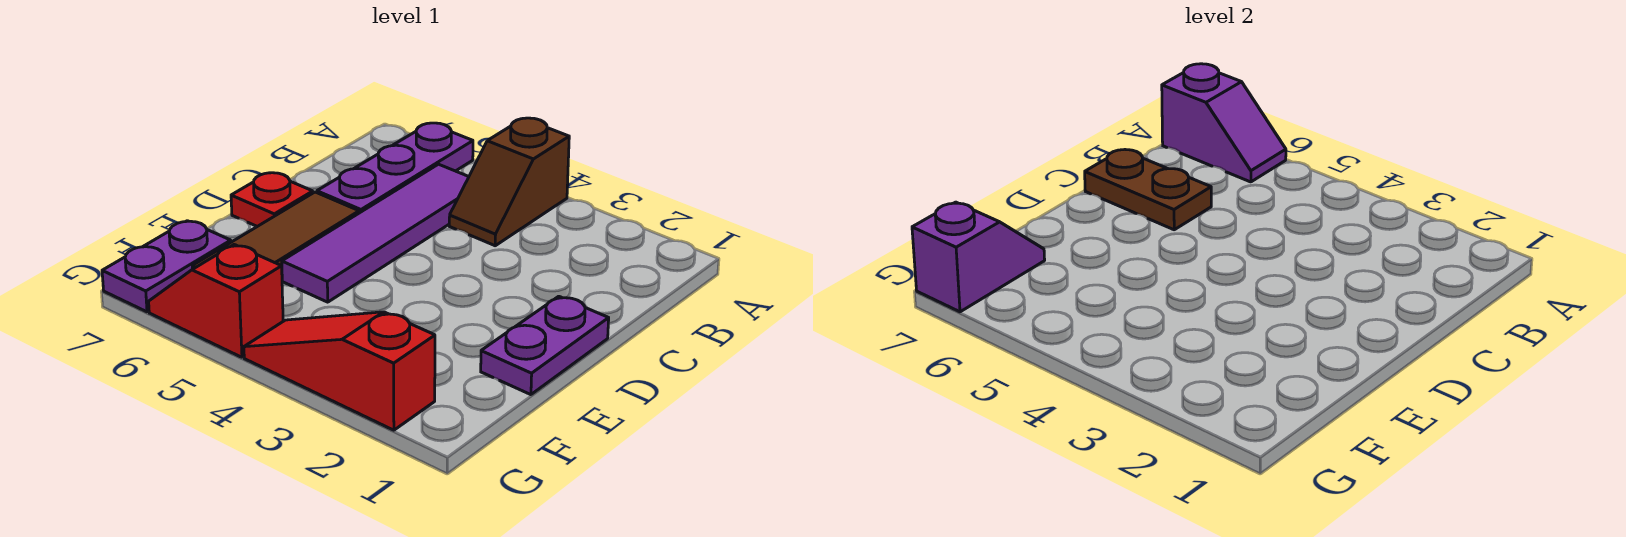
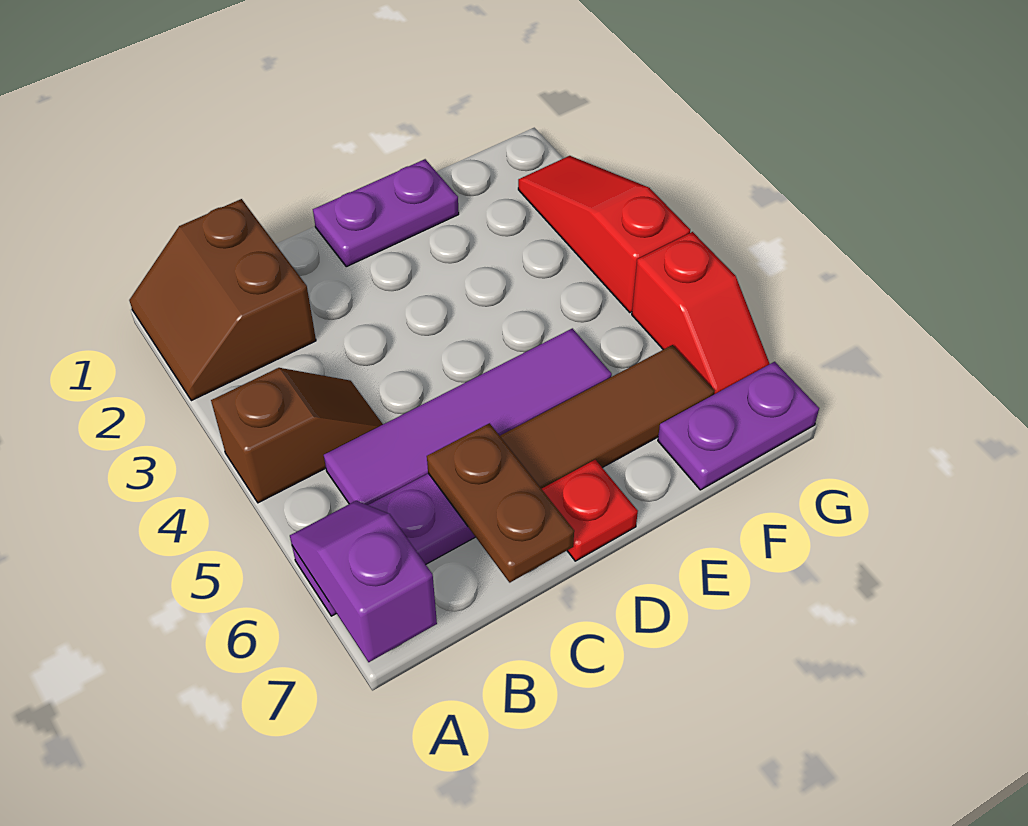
none -> brown 2x2 slope [129,199,316,401]
purple 1x2 slope [912,202,1045,312] -> none
red 1x3 slope [244,312,435,430] -> red 1x3 slope turned to [518,156,690,312]

